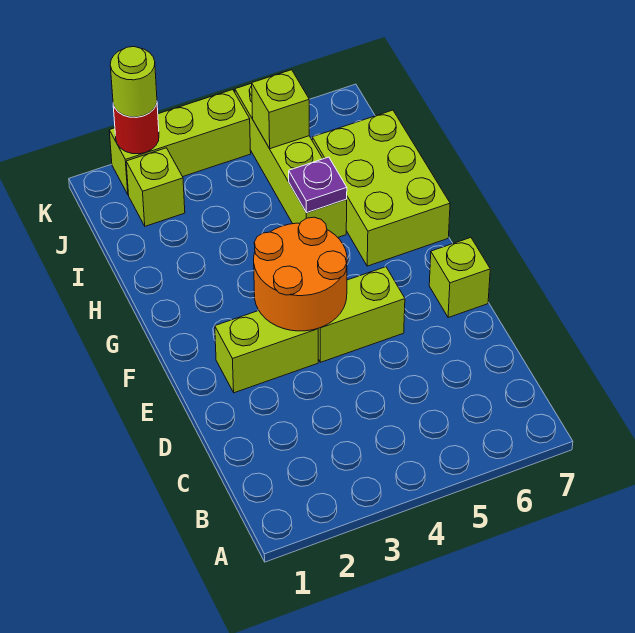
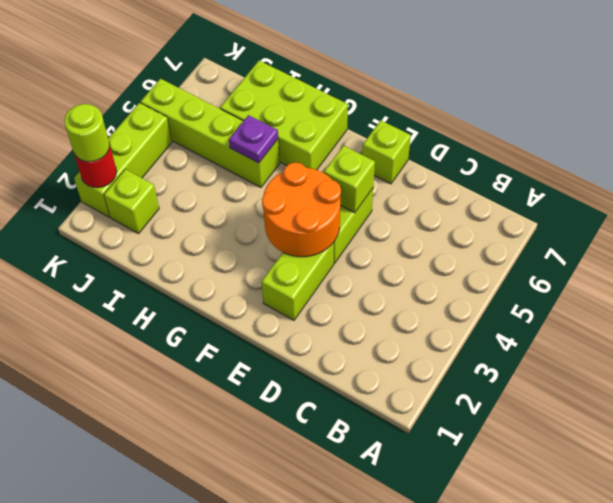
lime 1x1 brick [252,70,309,149] -> lime 1x1 brick moved to [324,145,375,213]

